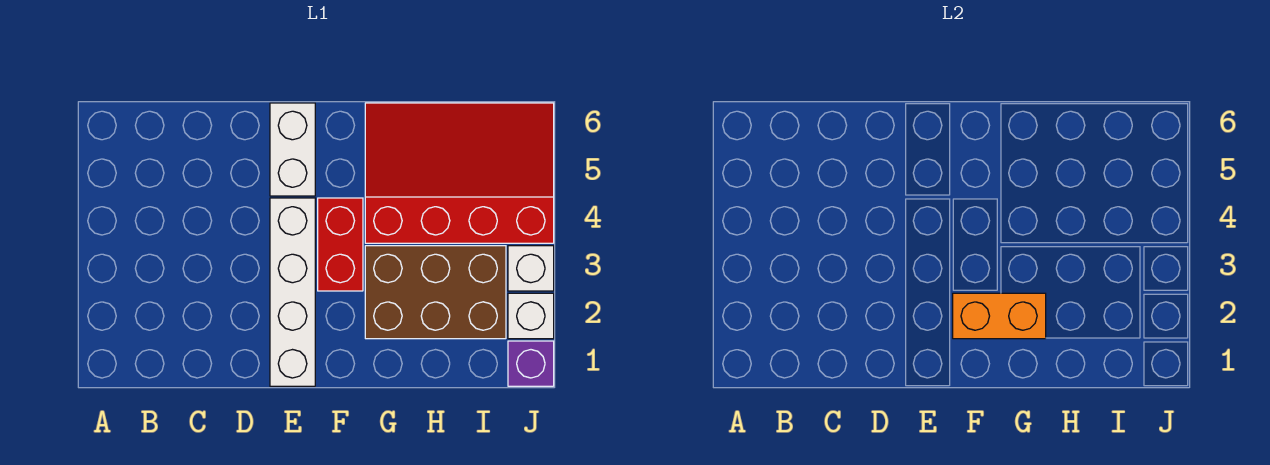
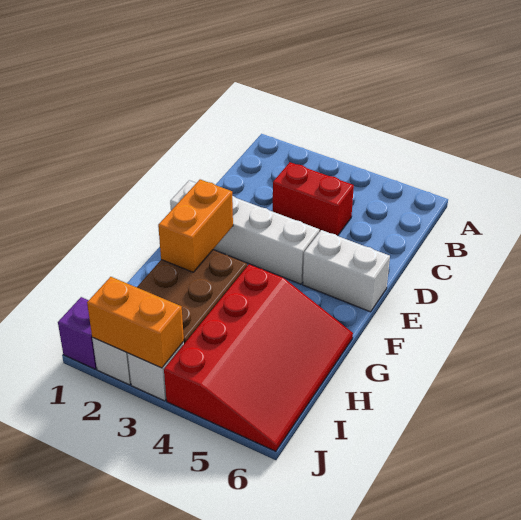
red 1x2 brick [318,198,363,291] -> red 1x2 brick moved to [273,162,354,236]
none -> orange 1x2 brick [87,277,184,368]

